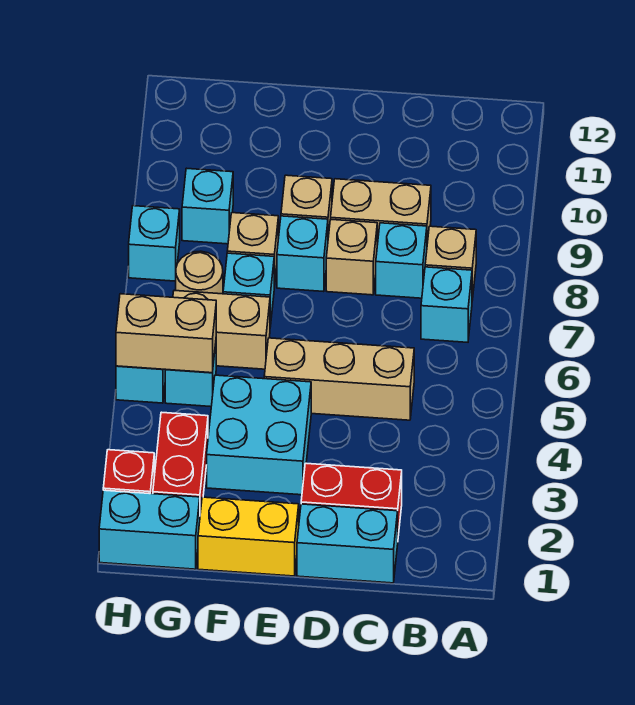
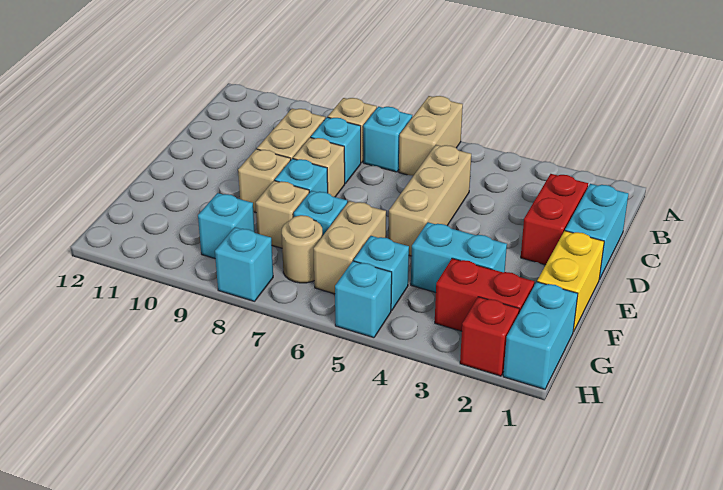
cyan 2x2 brick [207,375,311,495] -> cyan 1x2 brick [411,222,507,292]
tan 1x2 brick [116,294,216,373] -> tan 1x2 brick moved to [399,96,463,176]

